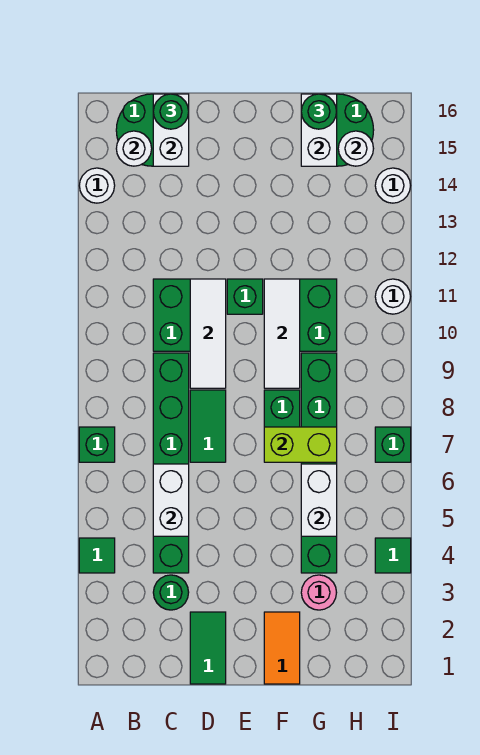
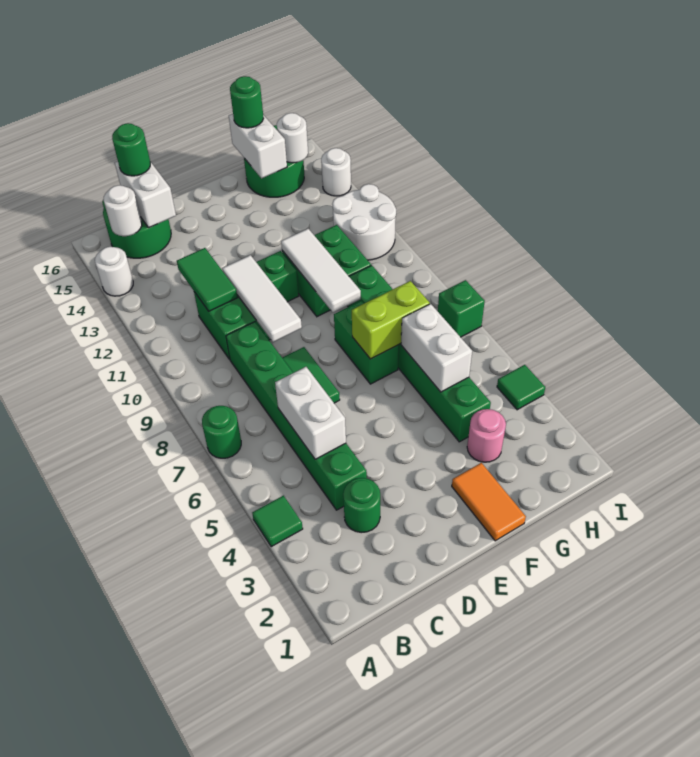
green 1x1 brick [79,427,115,462] -> green 1x1 round brick [202,406,241,458]
green 1x2 tile [190,612,226,684] -> green 1x2 tile moved to [177,248,238,311]
white 1x1 round brick [375,279,411,314] -> white 2x2 round brick [332,184,396,260]

